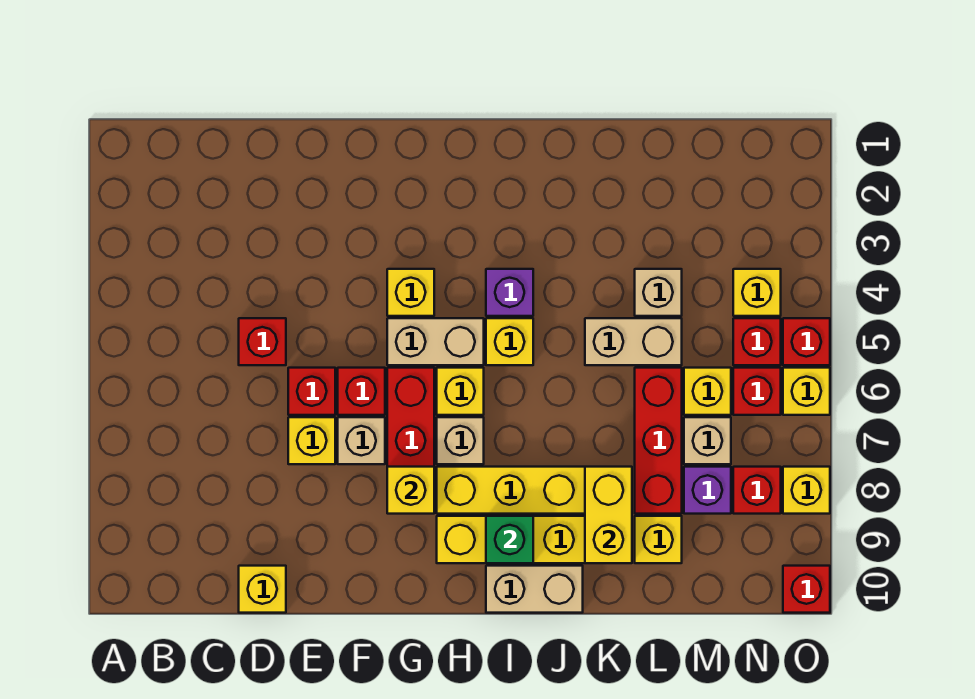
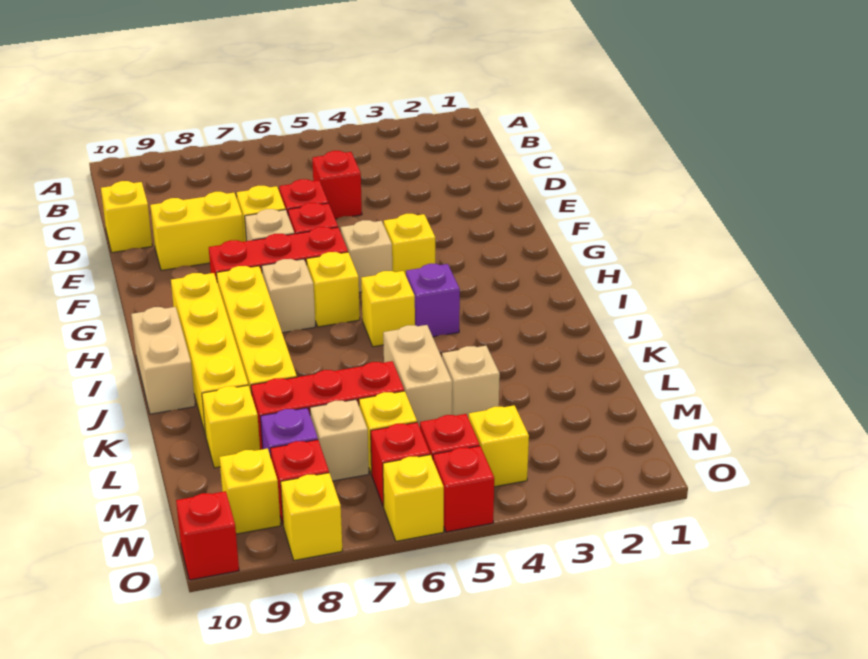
tan 1x2 brick [387,318,484,365] -> tan 1x1 brick [341,220,392,292]
yellow 1x1 brick [387,467,434,514] -> yellow 1x1 brick moved to [219,448,281,534]
green 1x1 brick [486,516,533,563] -> none
yellow 1x2 brick [585,467,632,563] -> yellow 1x2 brick moved to [150,192,244,270]

